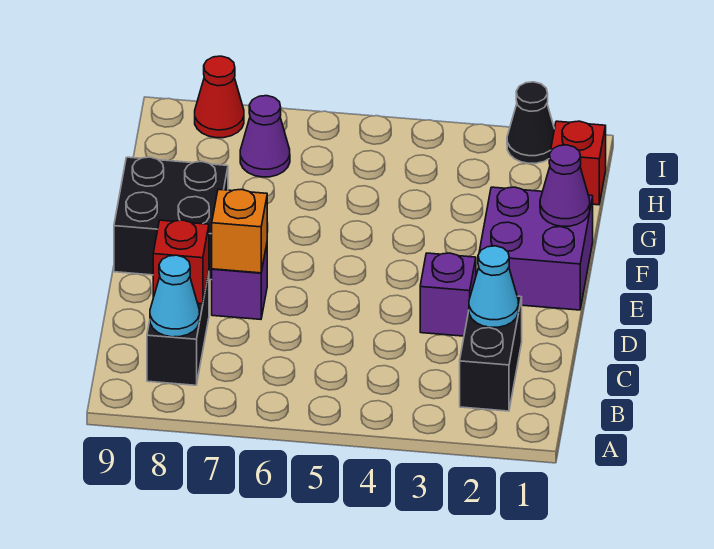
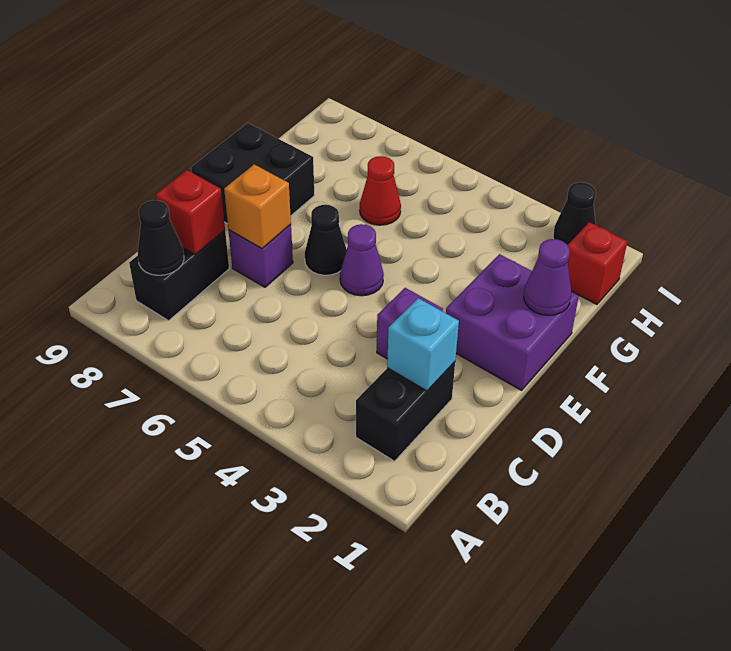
cyan 1x1 cone [150,255,200,337] -> black 1x1 cone [138,200,184,275]
cyan 1x1 cone [469,246,519,327] -> cyan 1x1 brick [387,298,459,391]
none -> black 1x1 cone [305,205,347,275]
purple 1x1 cone [240,96,290,177] -> purple 1x1 cone moved to [340,224,384,296]
red 1x1 cone [195,56,244,138] -> red 1x1 cone moved to [360,156,401,225]

